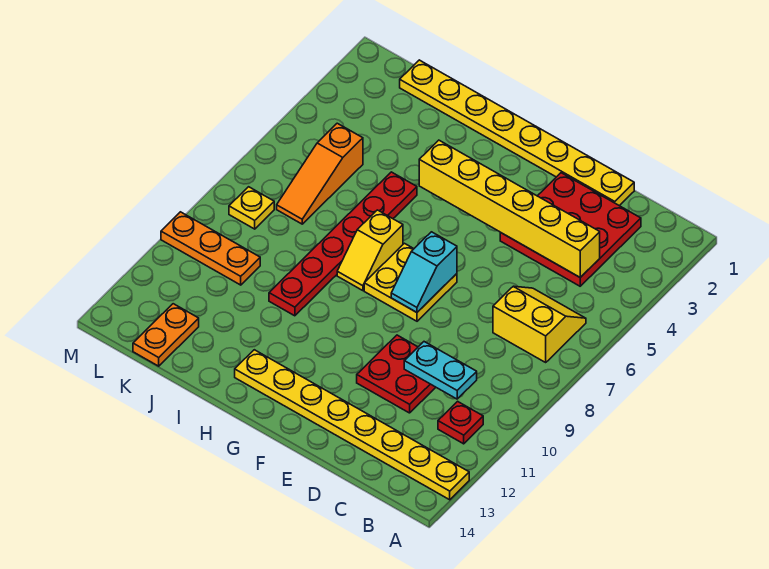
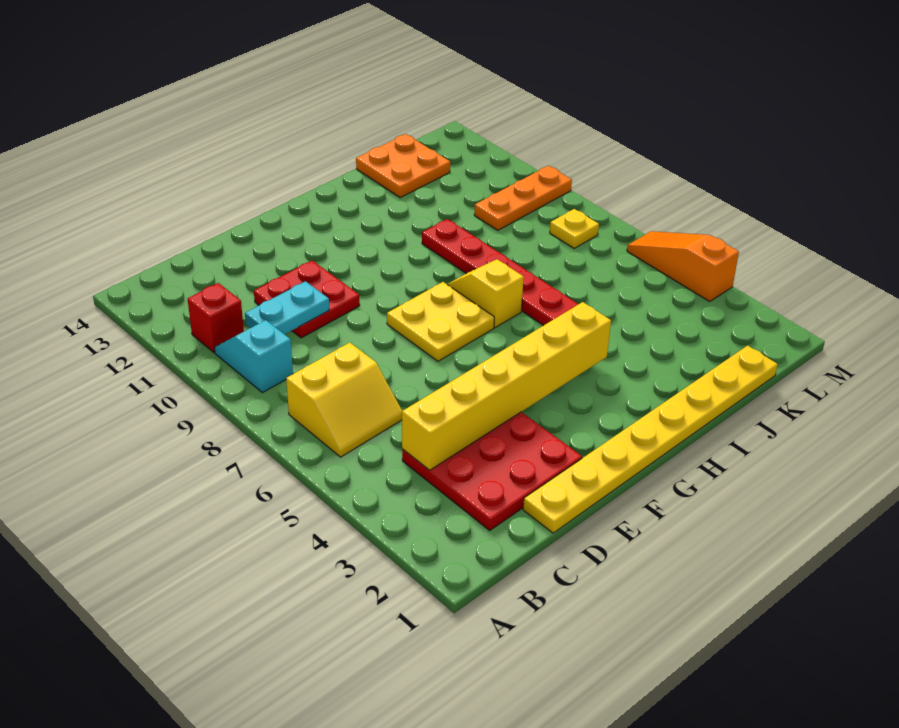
yellow 1x8 plate [235,350,469,500] -> none
red 1x1 plate [438,401,483,444] -> red 1x1 brick [188,283,244,353]
cyan 1x2 slope [391,232,457,312] -> cyan 1x2 slope moved to [214,320,293,393]
orange 1x3 slope [277,123,363,224] -> orange 1x3 slope moved to [627,231,739,301]
orange 1x2 plate [133,304,199,366] -> orange 2x2 plate [356,134,450,198]

